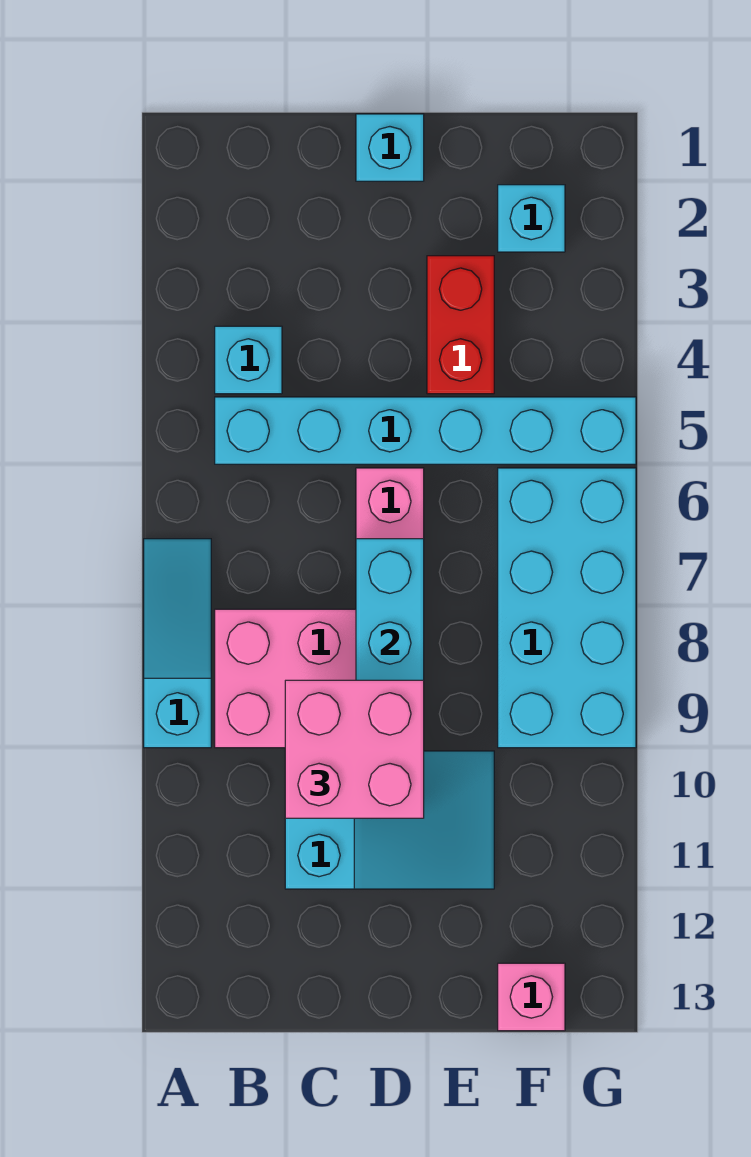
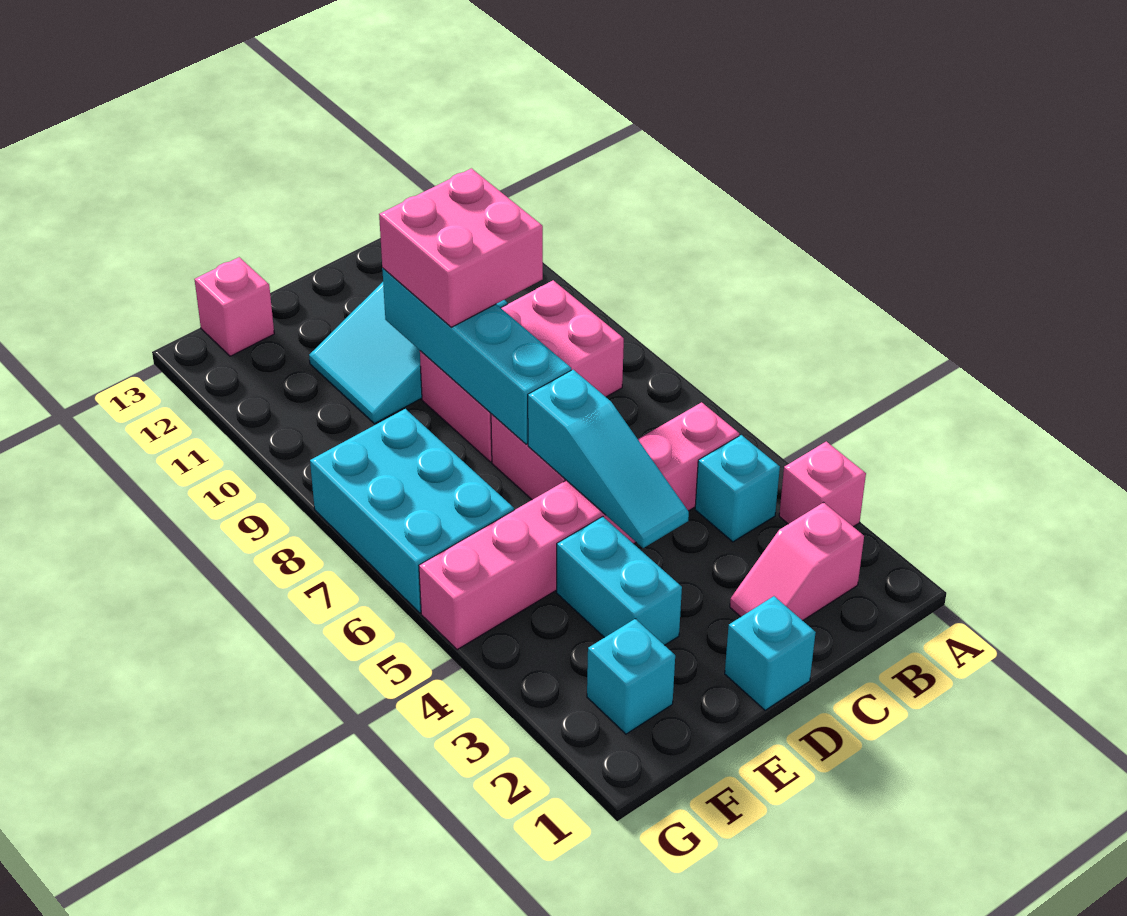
none -> pink 1x1 brick [779,442,866,527]
cyan 1x3 slope [144,539,211,748] -> cyan 1x3 slope moved to [528,370,689,548]
none -> pink 1x2 slope [730,502,864,621]
cyan 1x6 brick [215,397,636,464] -> pink 1x6 brick [419,402,739,650]
red 1x2 brick [427,256,494,394] -> cyan 1x2 brick [557,517,682,645]
cyan 2x4 brick [498,468,636,748] -> cyan 2x3 brick [310,409,514,613]

